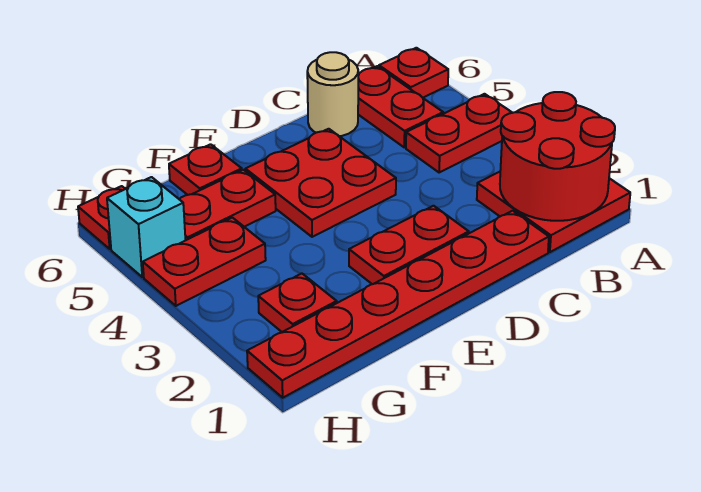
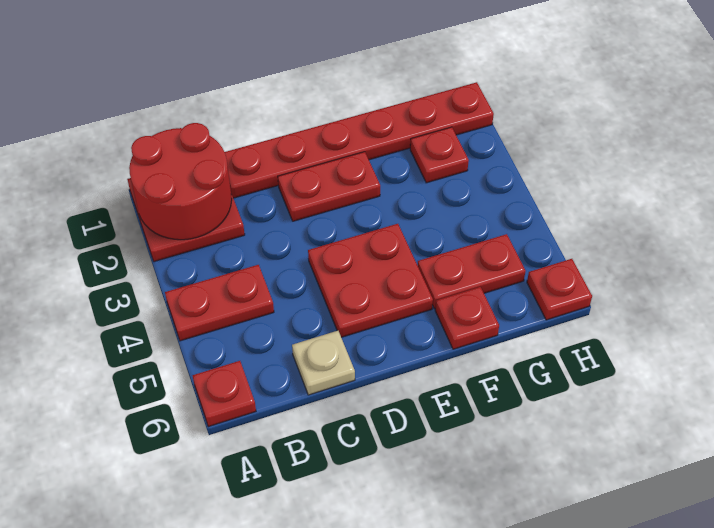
red 1x2 plate [358,66,443,147] -> none
tan 1x1 round brick [307,52,358,136] -> tan 1x1 plate [292,331,355,395]
red 1x2 plate [143,218,266,306] -> none
cyan 1x1 brick [107,177,185,277] -> none

